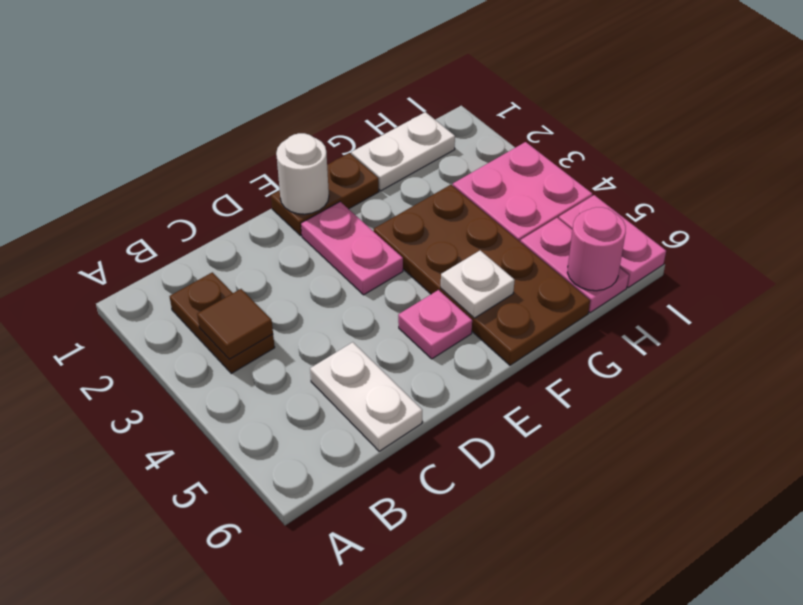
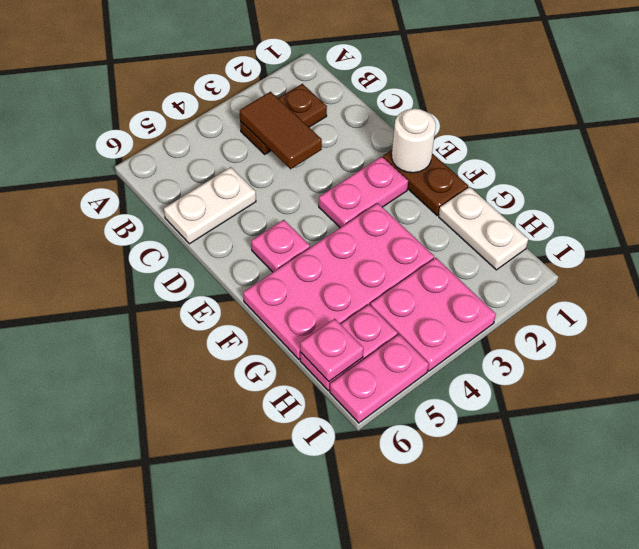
brown 1x1 tile [197,289,273,359] -> brown 1x2 tile [240,92,322,169]
brown 2x4 plate [374,185,590,365] -> pink 2x4 plate [243,203,434,359]
white 1x1 plate [441,250,515,318] -> none
pink 1x1 round brick [567,207,626,291] -> pink 1x1 plate [300,319,364,381]

